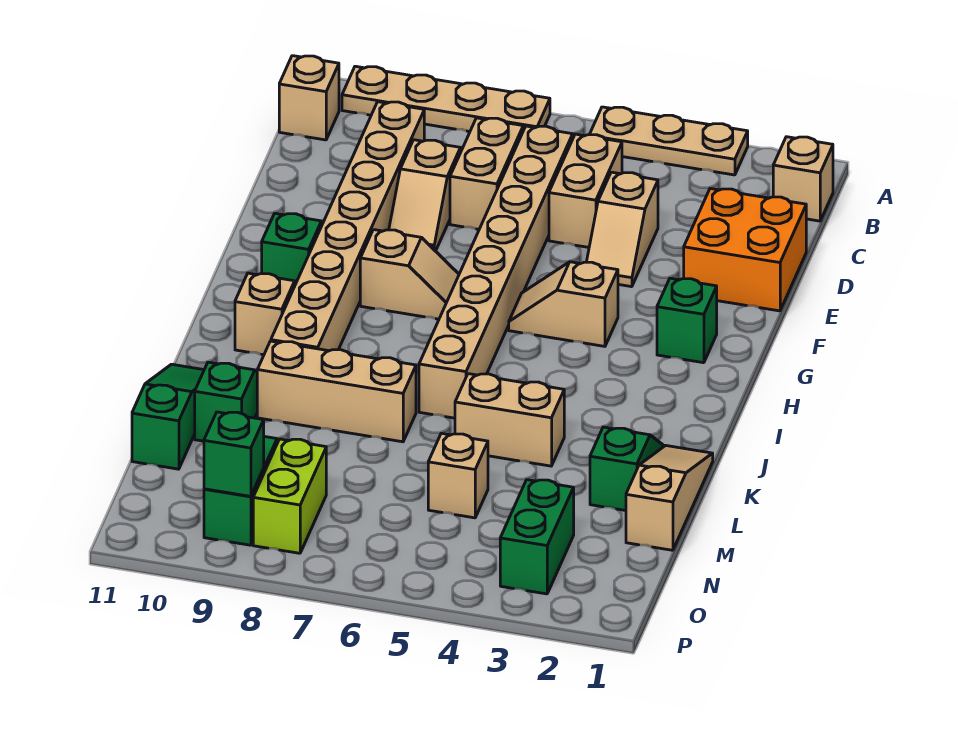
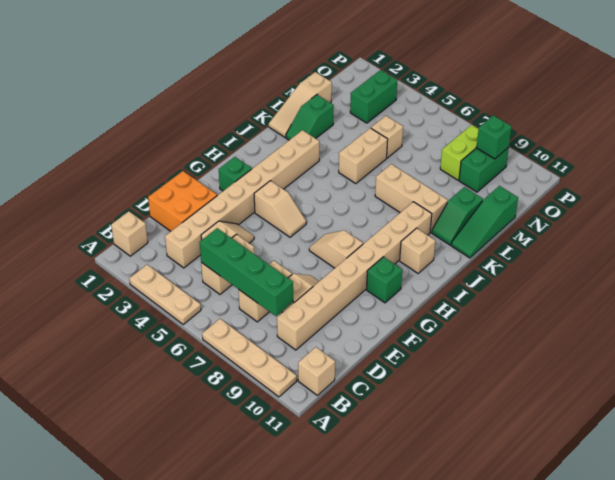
none -> green 1x4 brick [200,228,293,316]
tan 1x8 brick [419,126,573,418] -> tan 1x8 brick moved to [165,130,319,268]
tan 1x2 brick [455,374,564,466] -> tan 1x2 brick turned to [339,128,388,184]

